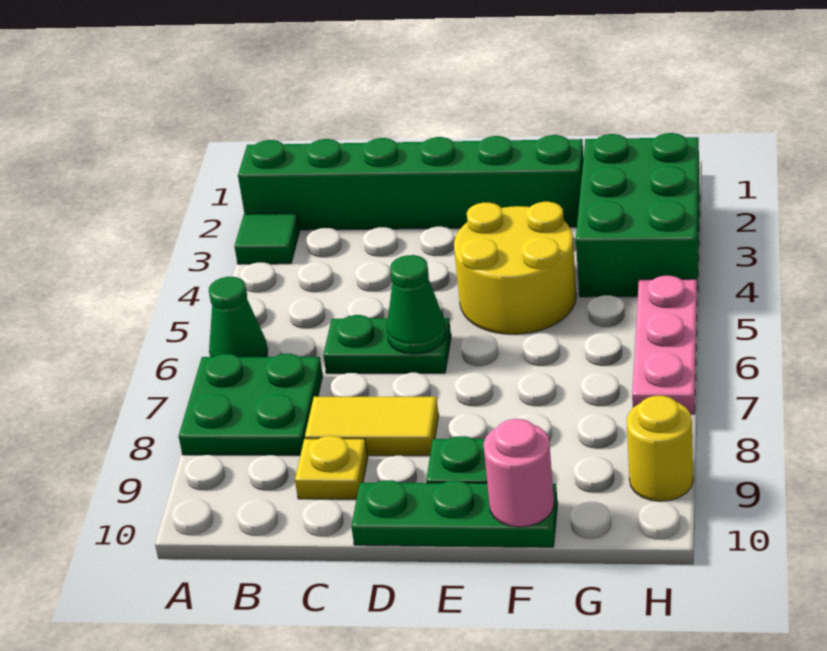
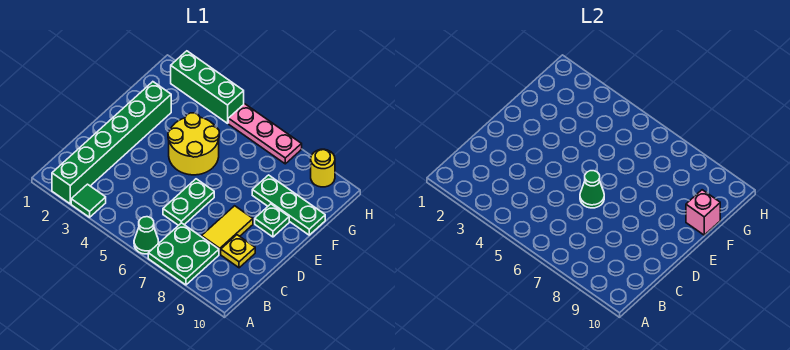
green 1x3 plate [351,480,558,547] -> green 1x3 plate turned to [252,175,325,235]
pink 1x1 round brick [483,419,554,527] -> pink 1x1 brick [686,190,720,235]
green 2x3 brick [576,133,700,297] -> green 1x3 brick [171,51,244,123]

